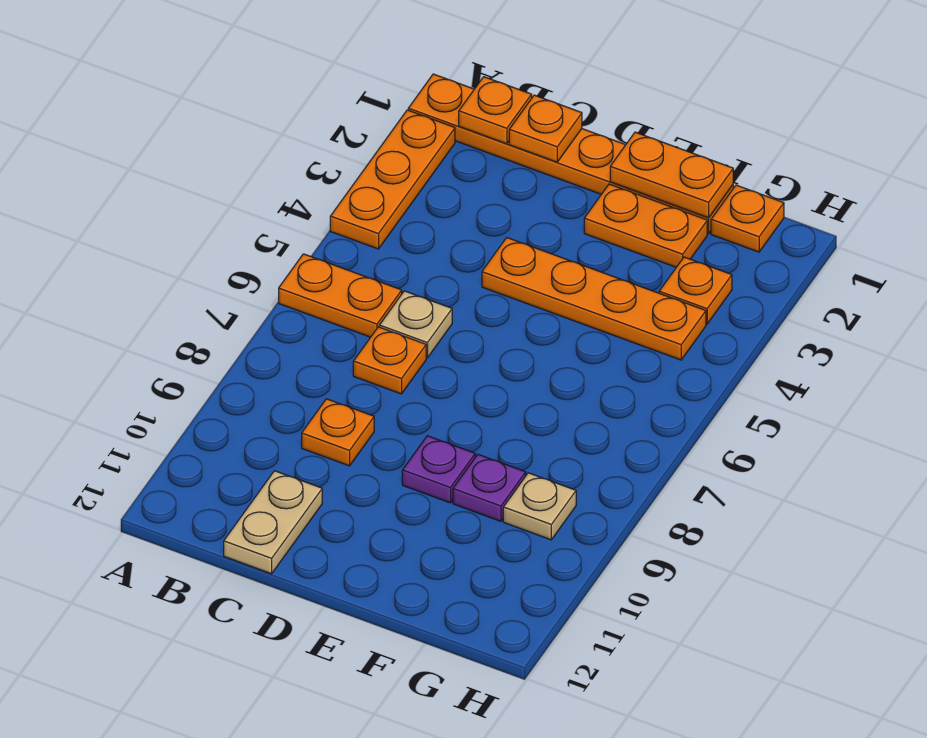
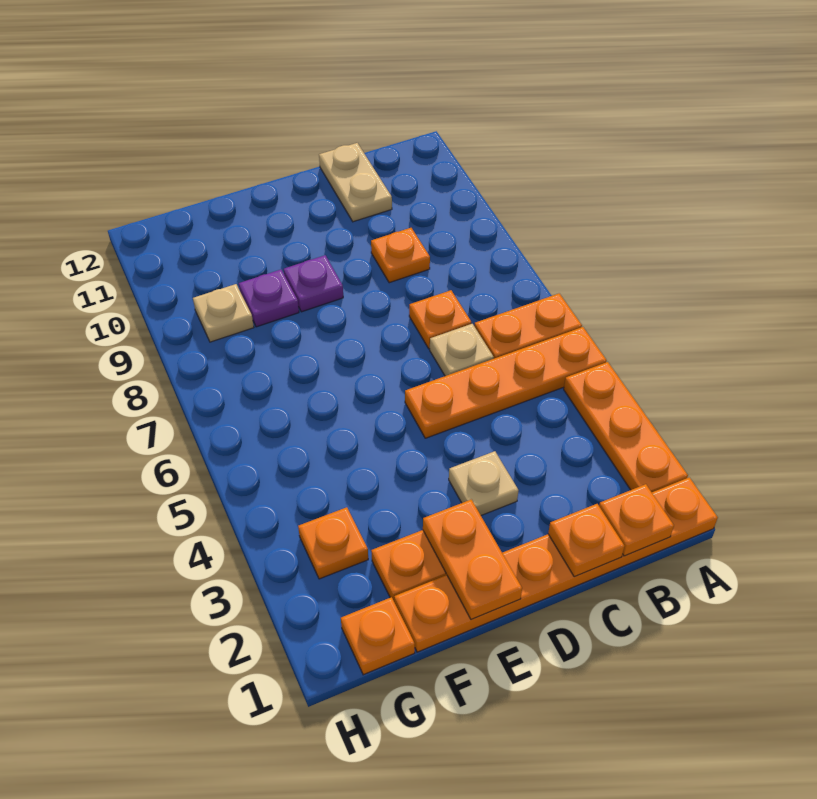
none -> tan 1x1 plate [449,451,519,515]
orange 1x4 plate [482,238,706,360] -> orange 1x4 plate moved to [405,327,607,438]
orange 1x2 plate [610,132,733,218] -> orange 1x2 plate turned to [423,500,522,620]

